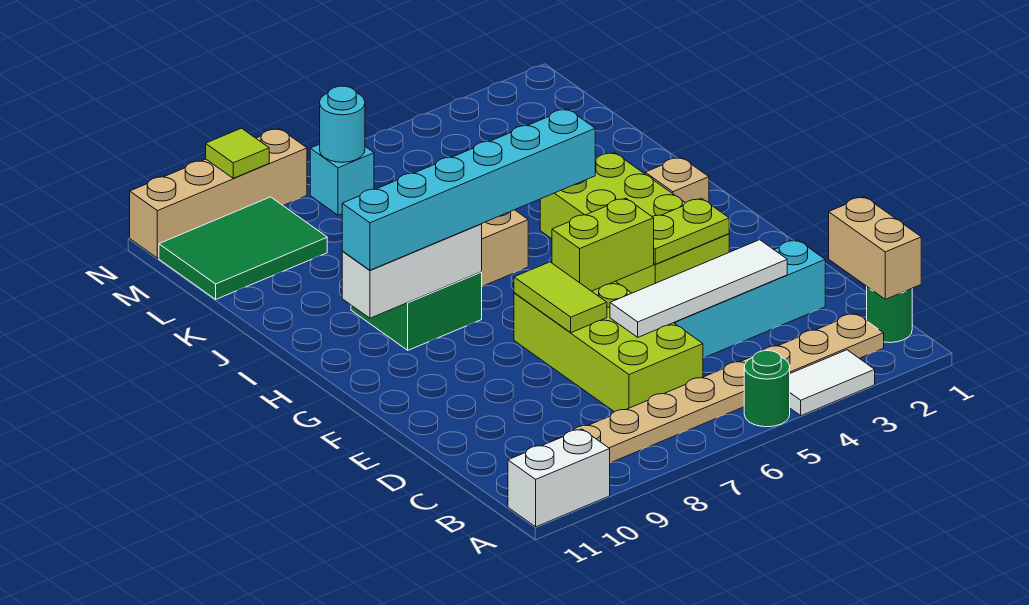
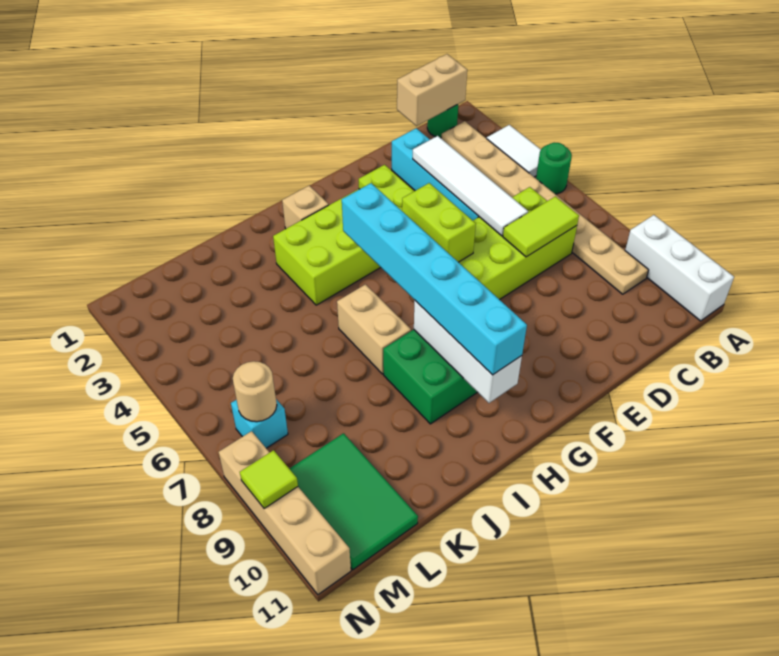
white 1x2 brick [508,429,610,527] -> white 1x3 brick [625,215,734,321]
lime 1x2 tile [514,262,607,333] -> lime 1x2 tile moved to [503,196,579,257]
cyan 1x1 round brick [320,86,365,162] -> tan 1x1 round brick [233,361,277,422]

